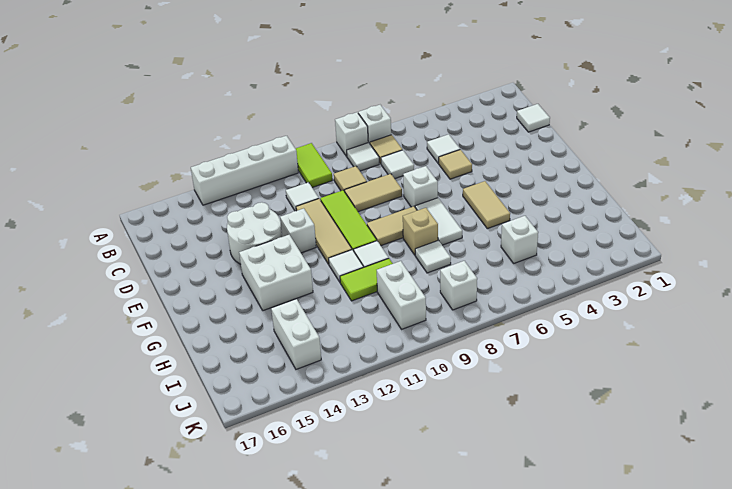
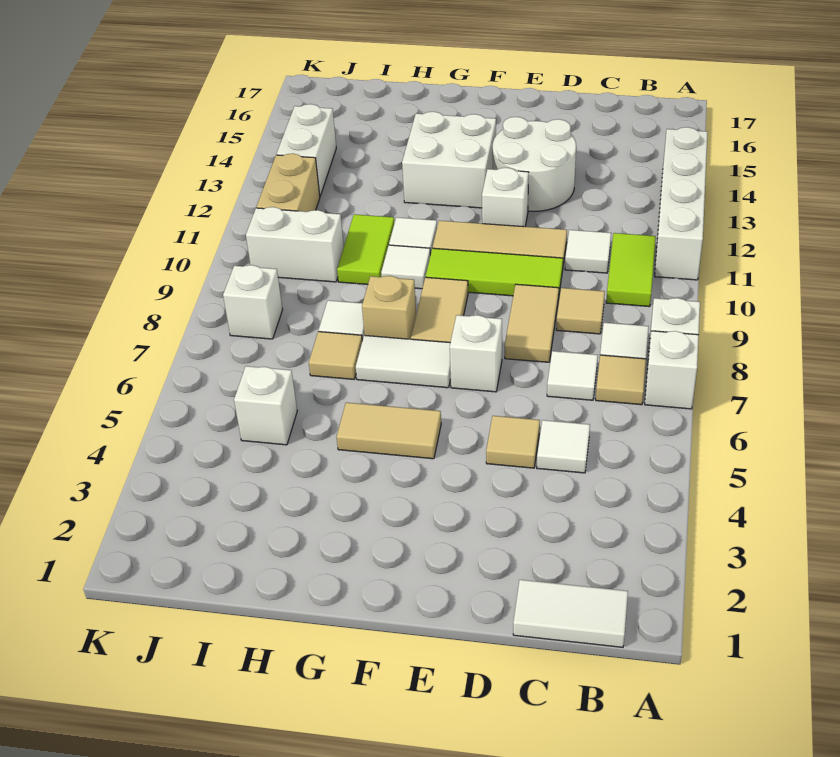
lime 1x2 tile [295,143,332,188] -> lime 1x2 tile turned to [606,233,656,307]
white 1x1 tile [517,104,550,132] -> white 1x2 tile [513,580,628,647]
none -> tan 1x1 tile [309,332,362,379]
white 1x2 brick [271,299,321,369] -> white 1x2 brick turned to [276,104,336,196]
none -> tan 1x2 brick [256,154,320,212]

